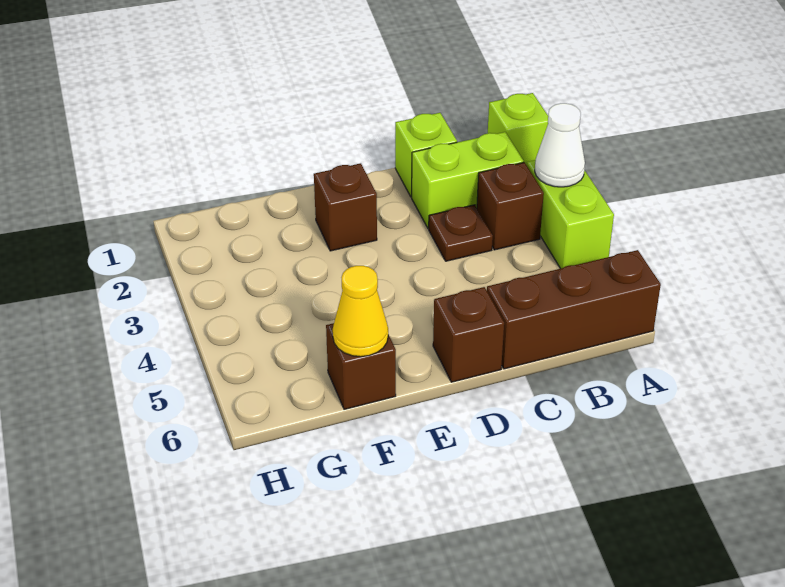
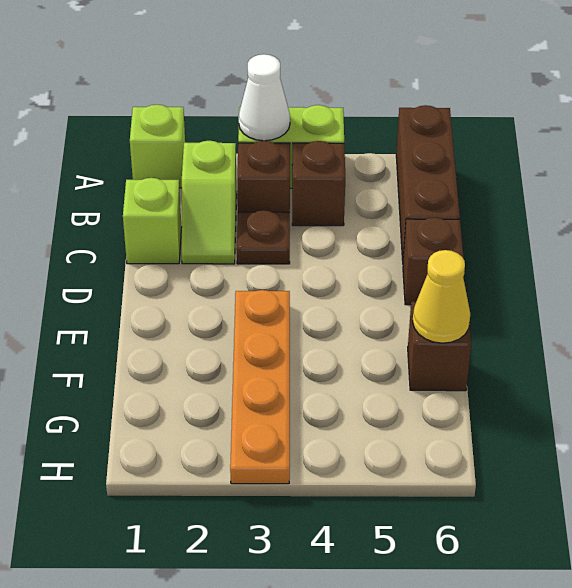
lime 1x2 brick [412,132,524,228] -> lime 1x2 slope [182,141,237,264]
brown 1x1 brick [314,163,377,251] -> brown 1x1 brick moved to [292,141,345,226]
none -> orange 1x4 plate [230,290,290,484]

